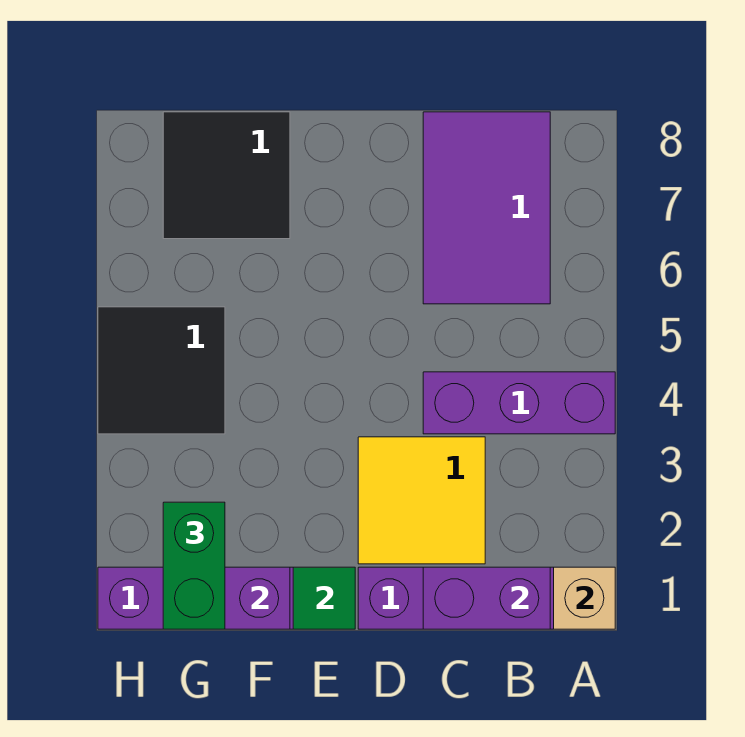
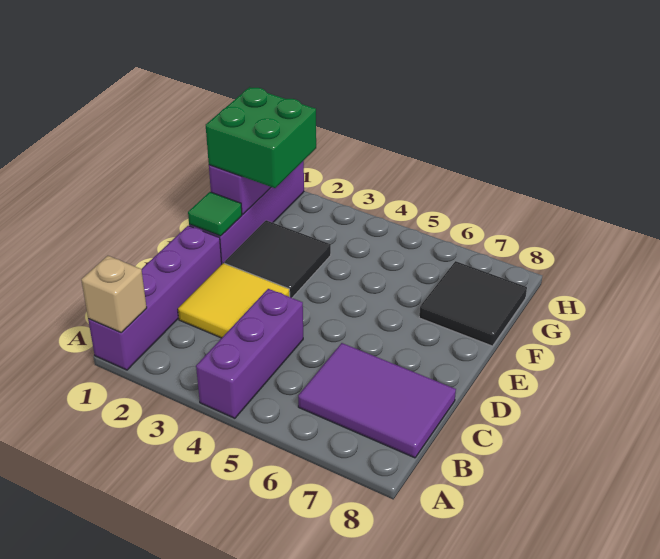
purple 1x2 brick [423,567,550,629] -> none
green 1x2 brick [163,502,225,629] -> green 2x2 brick [206,87,316,188]
black 2x2 tile [98,307,225,434] -> black 2x2 tile moved to [224,220,331,298]

